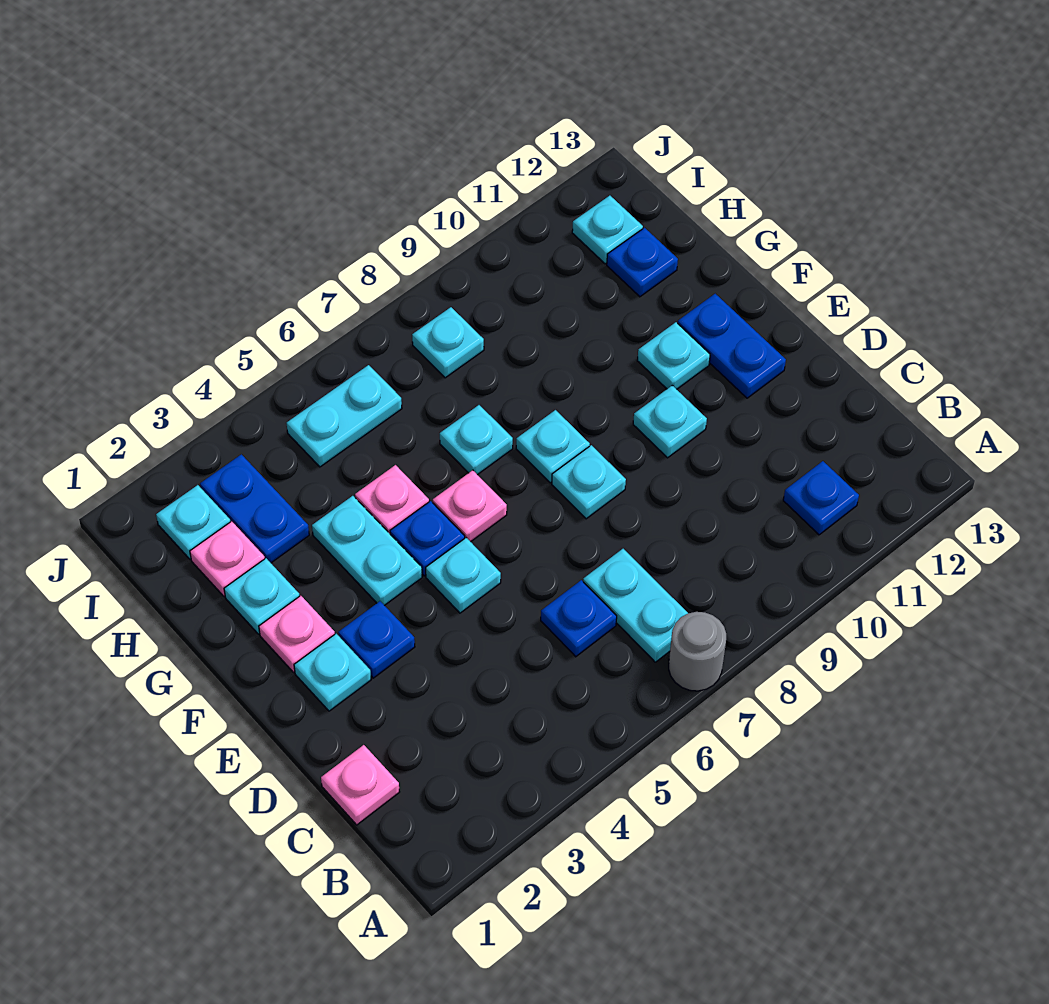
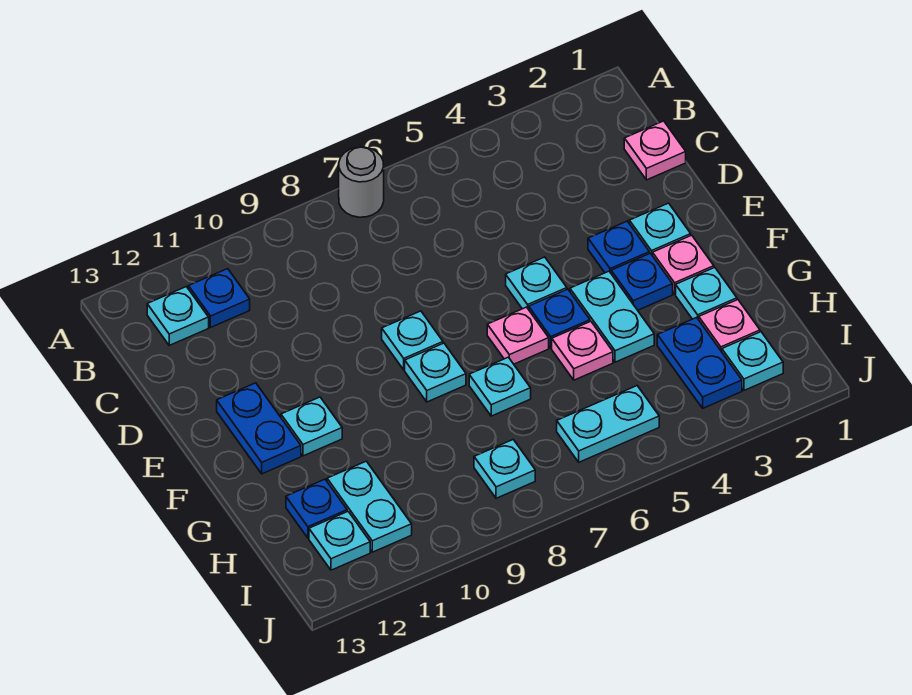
cyan 1x2 plate [583,549,688,662] -> cyan 1x2 plate moved to [327,461,412,552]
blue 1x1 plate [541,580,617,657] -> blue 1x1 plate moved to [611,253,673,310]
cyan 1x1 plate [633,385,707,458] -> cyan 1x1 plate moved to [147,287,209,345]

